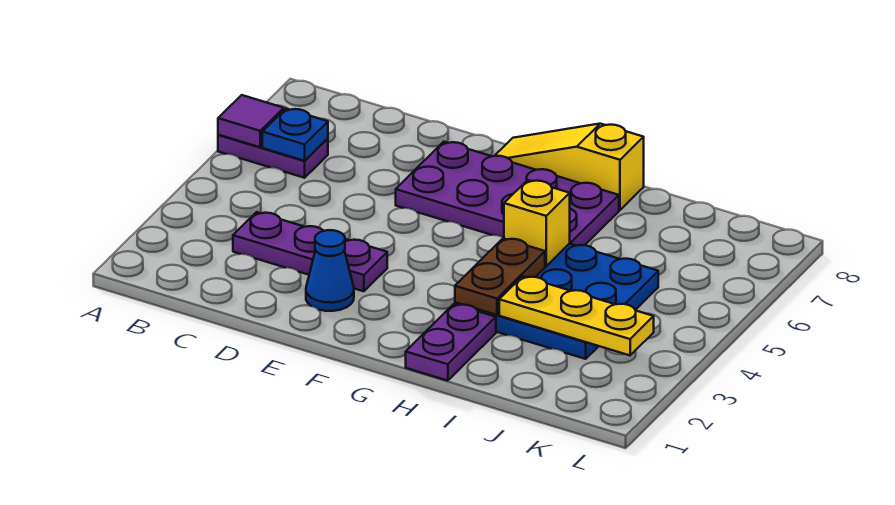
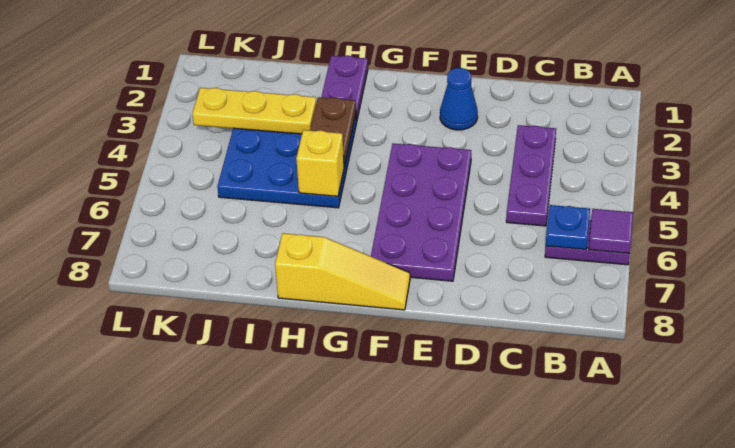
purple 1x3 plate [233,212,387,291] -> purple 1x3 plate turned to [506,125,556,226]
purple 2x4 plate [396,142,619,246] -> purple 2x4 plate turned to [371,143,471,281]

